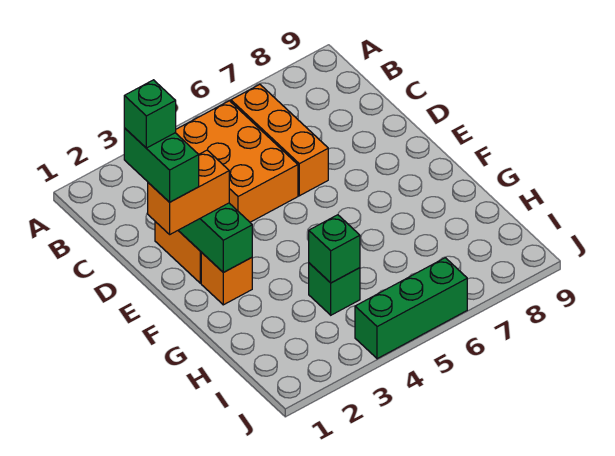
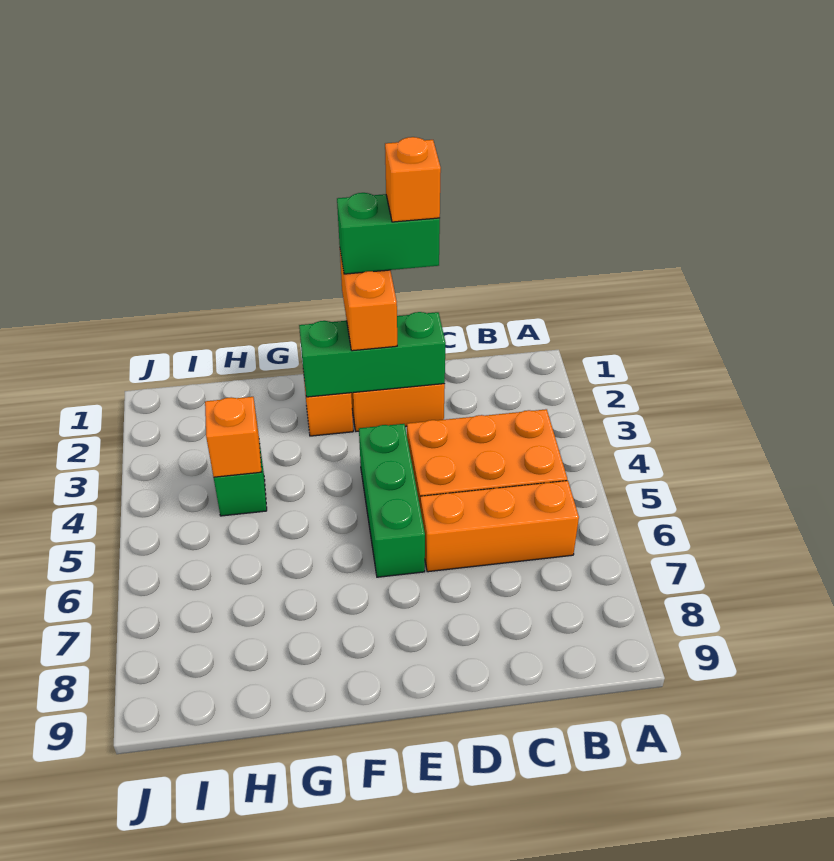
green 1x1 brick [124,80,176,148] -> orange 1x1 brick [385,137,441,222]
green 1x1 brick [309,215,360,283] -> orange 1x1 brick [205,397,261,477]
green 1x3 brick [355,258,467,359] -> green 1x3 brick moved to [359,424,425,577]

